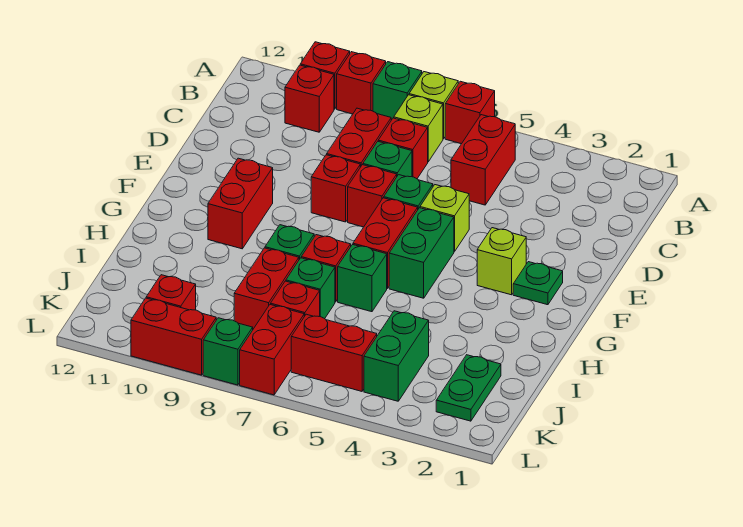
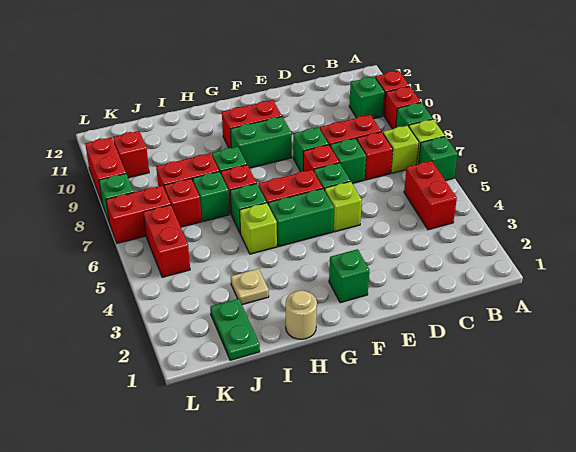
red 1x1 brick [445,81,495,144] -> green 1x1 brick [419,136,457,181]
red 1x2 brick [451,115,515,205] -> red 1x2 brick turned to [404,161,457,230]
red 1x1 brick [285,65,334,132] -> green 1x1 brick [349,77,384,119]
red 1x1 brick [311,155,360,222] -> green 1x1 brick [293,127,328,171]
green 1x1 plate [513,262,563,305] -> green 1x1 brick [329,249,369,303]
lime 1x1 brick [477,228,526,295] -> lime 1x1 brick moved to [240,203,277,254]
none -> tan 1x1 round brick [286,290,317,339]
none -> tan 1x1 plate [231,269,269,305]
green 1x2 plate [436,355,501,421] -> green 1x2 plate turned to [210,299,260,360]
green 1x2 brick [364,311,429,401] -> green 1x2 brick moved to [230,117,292,168]

